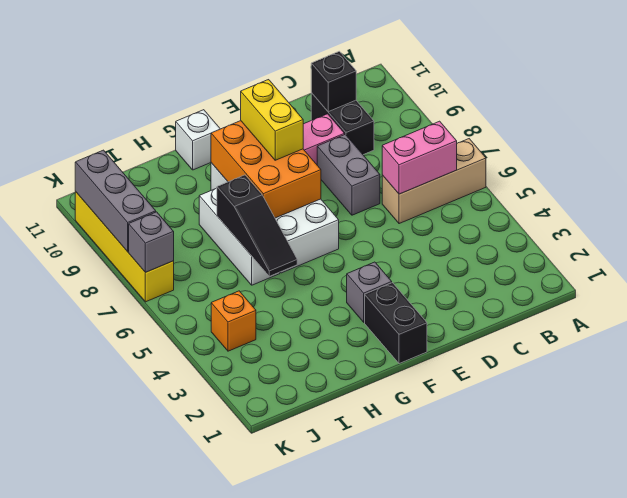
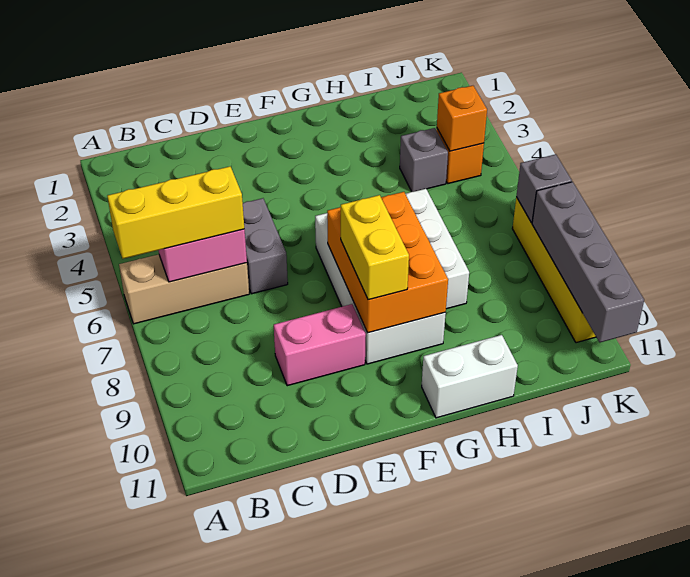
none -> yellow 1x3 brick [107,167,244,259]
black 1x2 brick [311,93,374,155] -> none
black 1x1 brick [311,51,356,112] -> none
grey 1x2 brick [317,135,380,215] -> grey 1x2 brick moved to [243,198,288,294]
black 1x2 brick [365,283,427,364] -> none
grey 1x1 brick [347,262,392,322] -> grey 1x1 brick moved to [400,128,448,192]
white 1x1 brick [176,110,220,170] -> white 1x2 brick [422,335,518,418]
black 1x3 slope [217,175,297,276] -> none
none -> orange 1x1 brick [437,86,487,151]
grey 1x3 brick [75,150,156,252] -> grey 1x4 brick [532,182,644,342]

